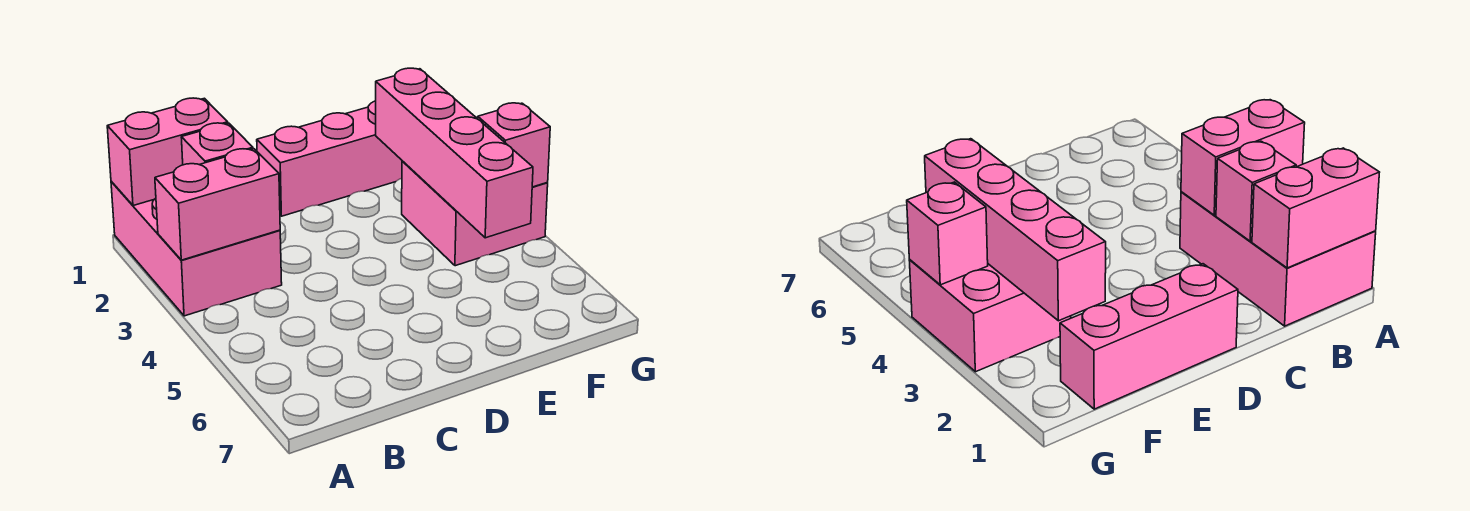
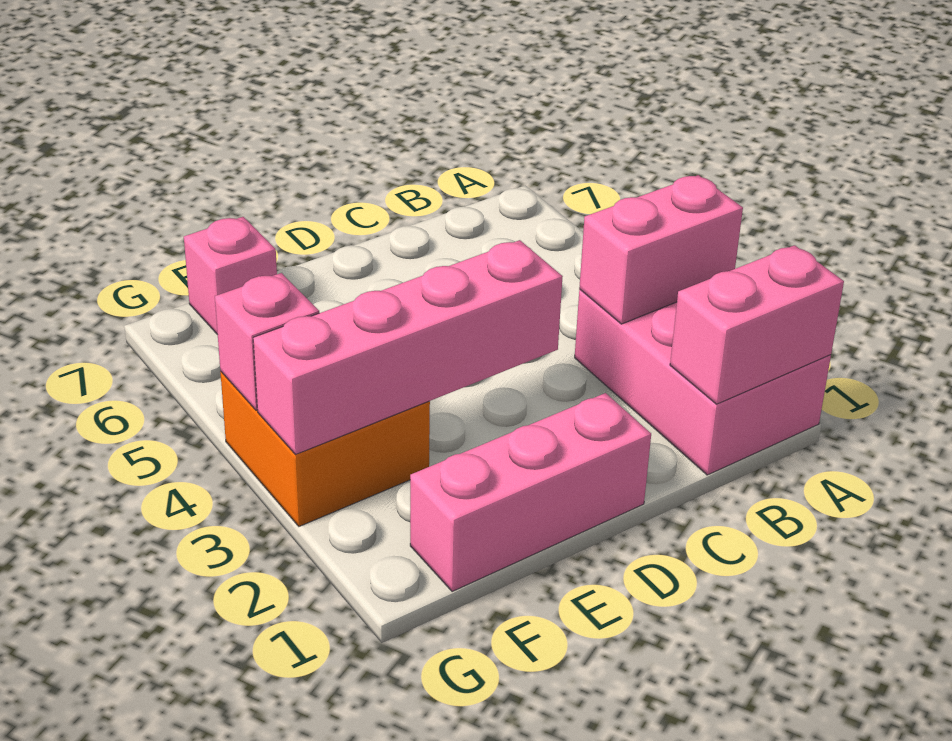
pink 1x1 brick [181,123,253,165] -> pink 1x1 brick moved to [184,217,277,335]
pink 1x4 brick [376,68,533,238] -> pink 1x4 brick turned to [253,240,563,455]
pink 2x2 brick [402,161,548,266] -> orange 2x2 brick [220,372,430,526]

